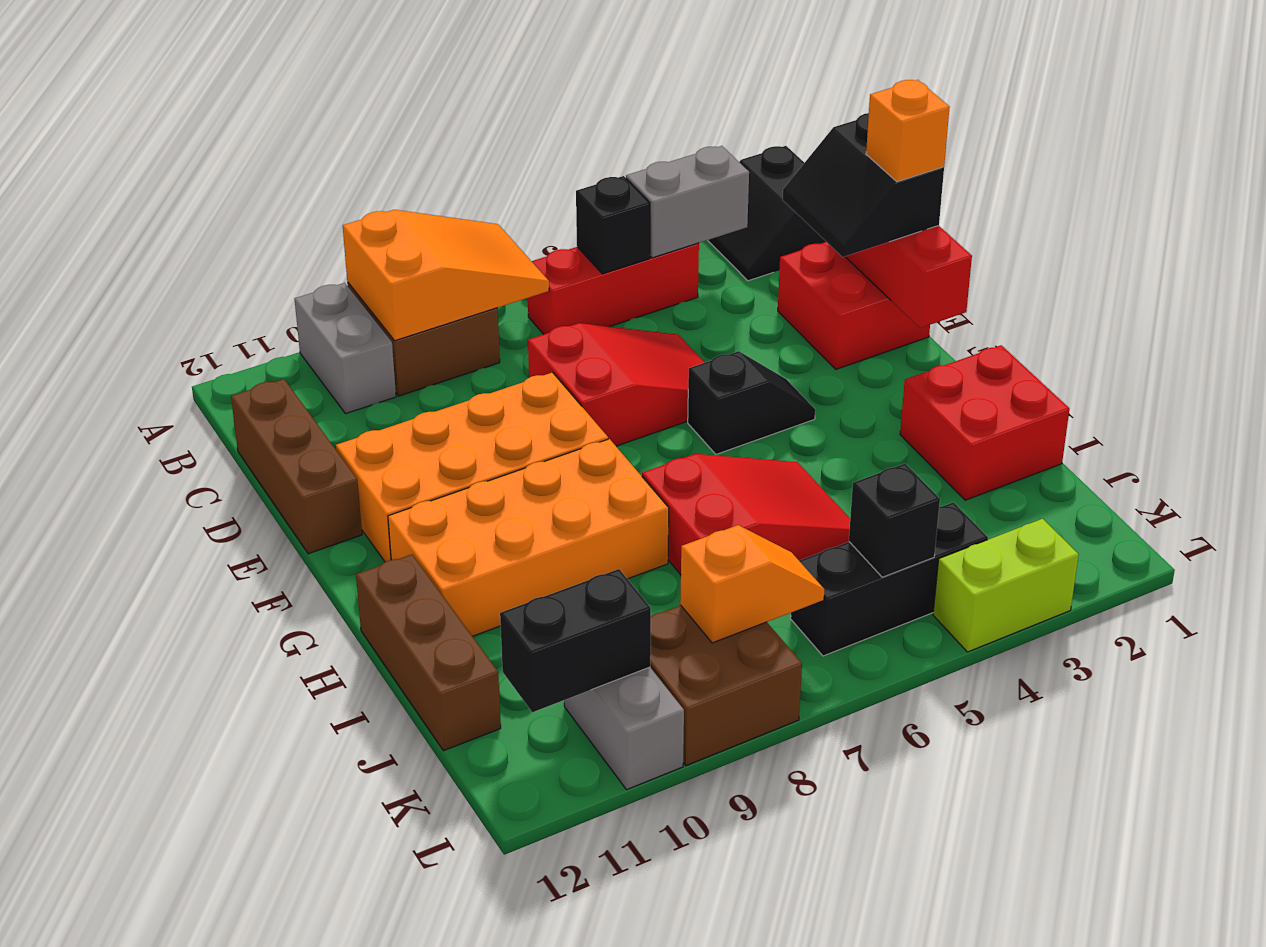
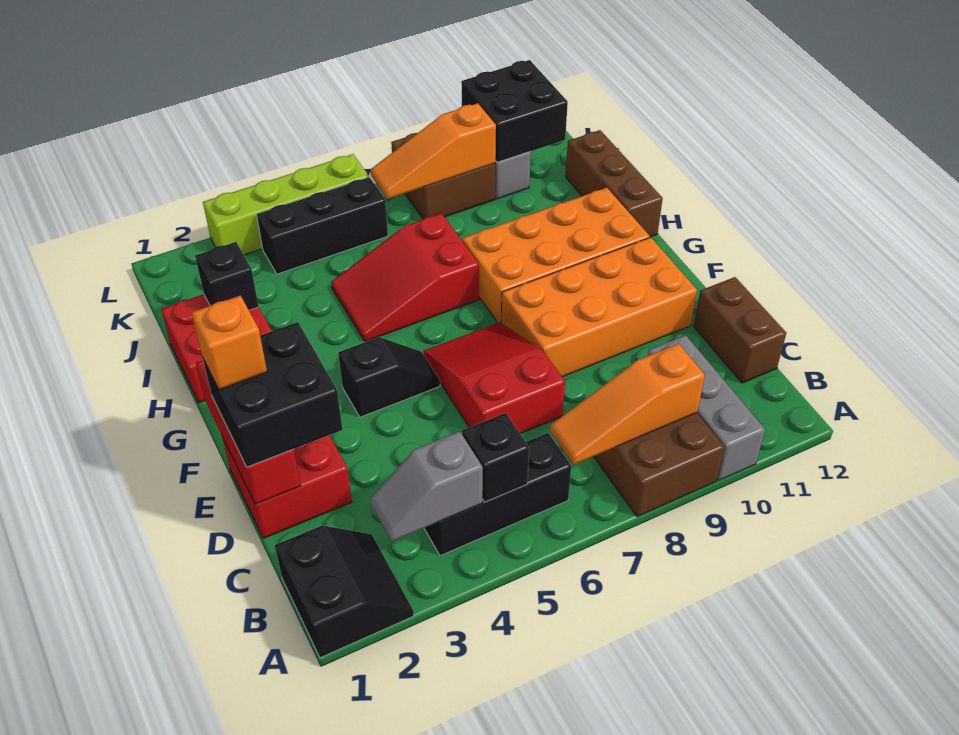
orange 2x3 slope [343,210,549,341] -> orange 1x3 slope [550,344,705,464]
grey 1x2 brick [295,283,396,414] -> grey 1x3 brick [648,335,765,481]
grey 1x2 brick [626,146,749,258] -> grey 1x2 slope [370,431,483,541]
red 1x3 brick [528,243,699,334] -> black 1x3 brick [424,433,571,556]
brown 1x3 brick [231,379,362,554] -> brown 1x2 brick [694,277,786,383]
black 2x2 slope [783,113,944,257] -> black 2x2 brick [203,322,342,467]
red 2x3 slope [528,323,705,446] -> red 2x3 slope turned to [423,322,565,434]
black 1x2 slope [688,351,815,454] -> black 1x2 slope turned to [338,337,440,417]
black 1x1 brick [849,464,940,577] -> black 1x1 brick moved to [195,242,259,310]
orange 1x2 slope [680,525,824,643] -> orange 1x3 slope [371,103,496,199]
black 1x2 brick [500,569,651,712] -> black 2x2 brick [461,60,568,162]
lime 1x2 brick [933,519,1079,652] -> lime 1x4 brick [203,154,369,255]

